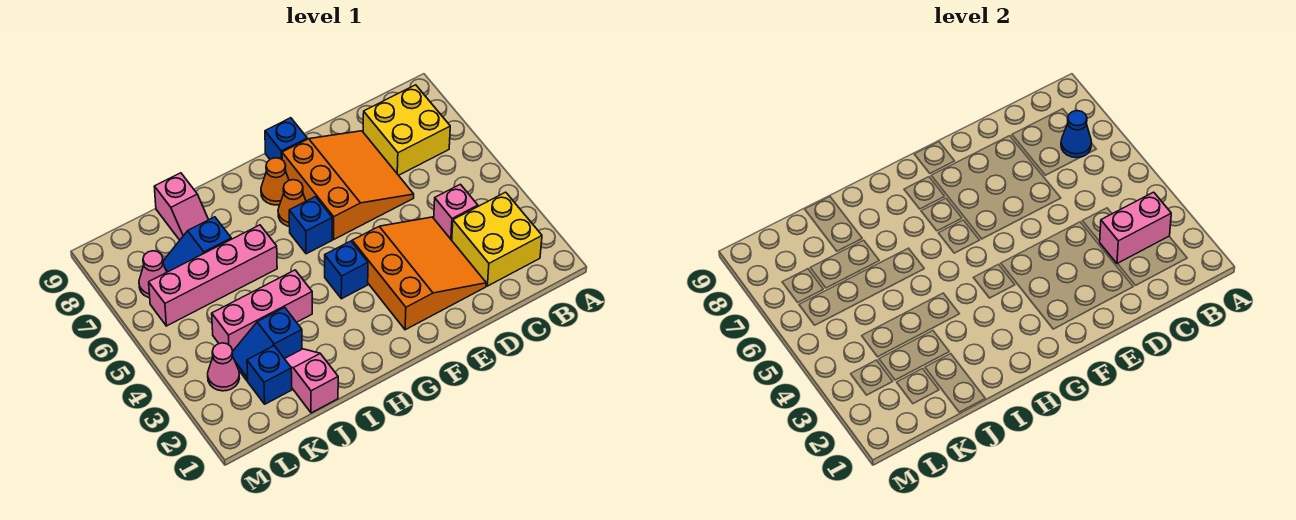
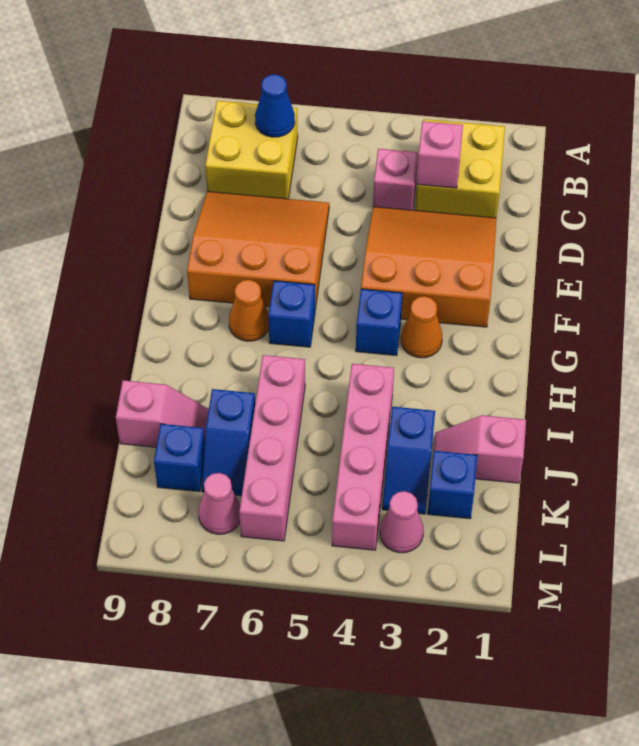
pink 1x2 brick [1100,192,1171,264] -> pink 1x1 brick [416,121,463,188]
blue 1x1 brick [265,118,307,159] -> blue 1x1 brick moved to [154,424,205,492]
orange 1x1 cone [261,158,289,205] -> orange 1x1 cone moved to [401,296,442,358]
pink 1x3 brick [212,270,312,351] -> pink 1x4 brick [332,364,394,550]

